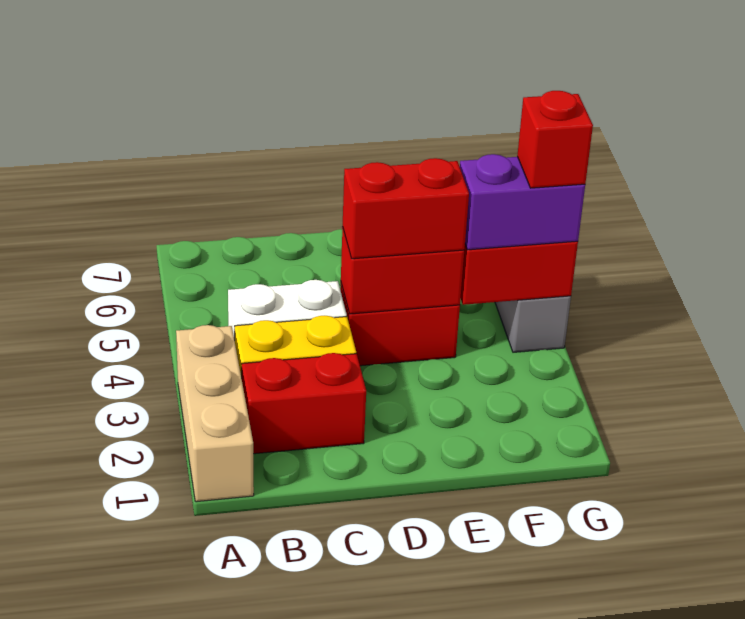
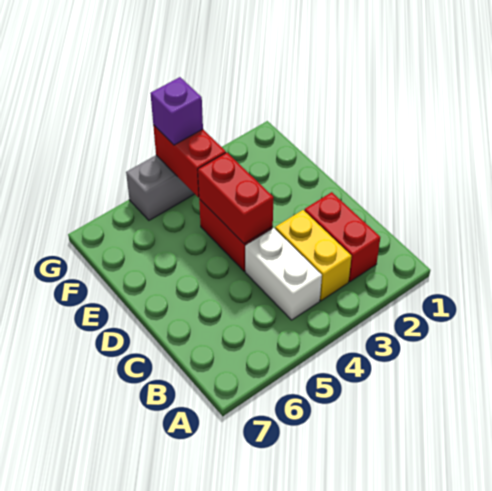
tan 1x3 brick [176,325,254,502] -> none
red 1x2 brick [343,158,469,259] -> none
purple 1x2 brick [460,154,585,250] -> purple 1x1 brick [150,77,203,145]
red 1x1 brick [517,91,593,188] -> none

